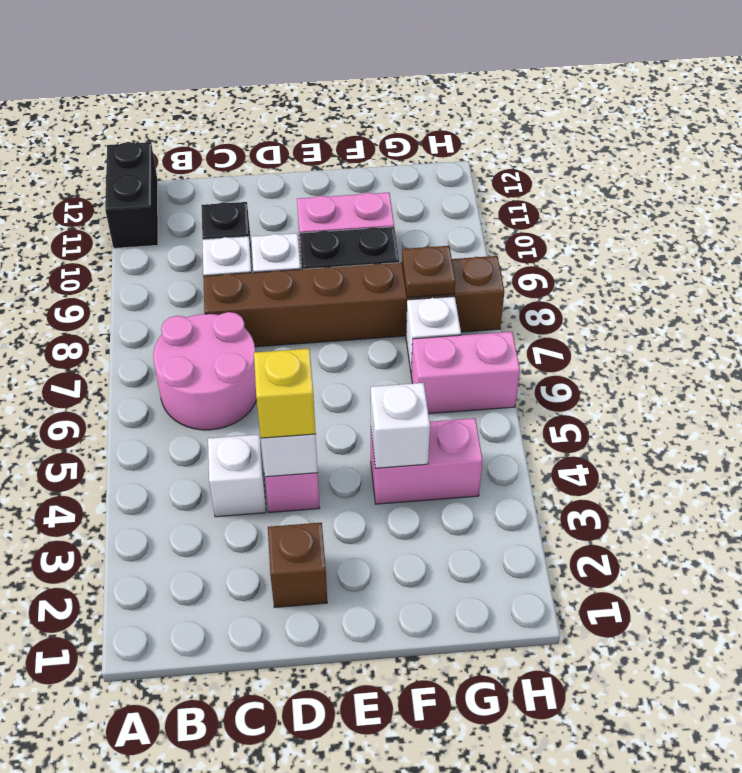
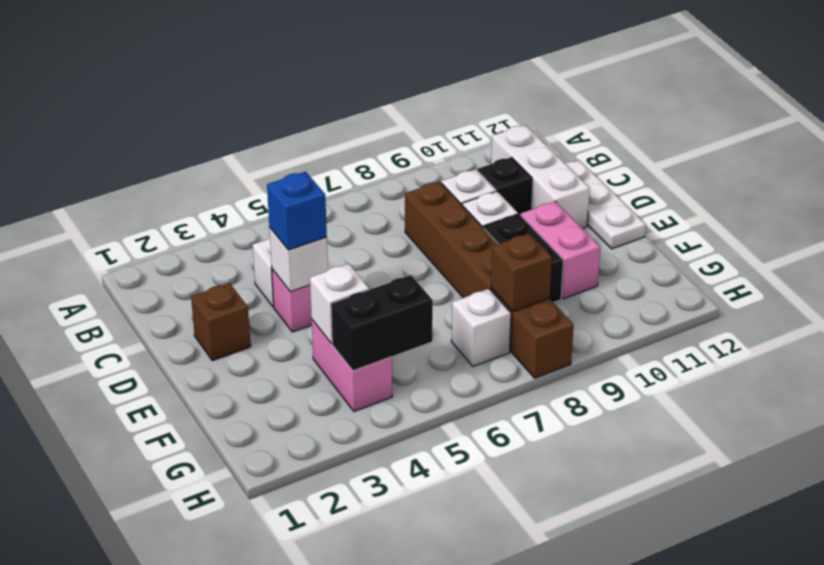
black 1x2 brick [105,142,158,248] -> black 1x2 brick moved to [331,275,433,371]
pink 2x2 round brick [153,312,257,430] -> none
none -> white 1x3 brick [491,125,590,229]
none -> white 1x3 plate [565,160,646,249]
yellow 1x1 brick [254,349,316,438] -> blue 1x1 brick [267,172,327,250]
pink 1x2 brick [411,332,520,414] -> none
brown 1x1 plate [402,246,456,297] -> brown 1x1 brick [491,233,552,312]

